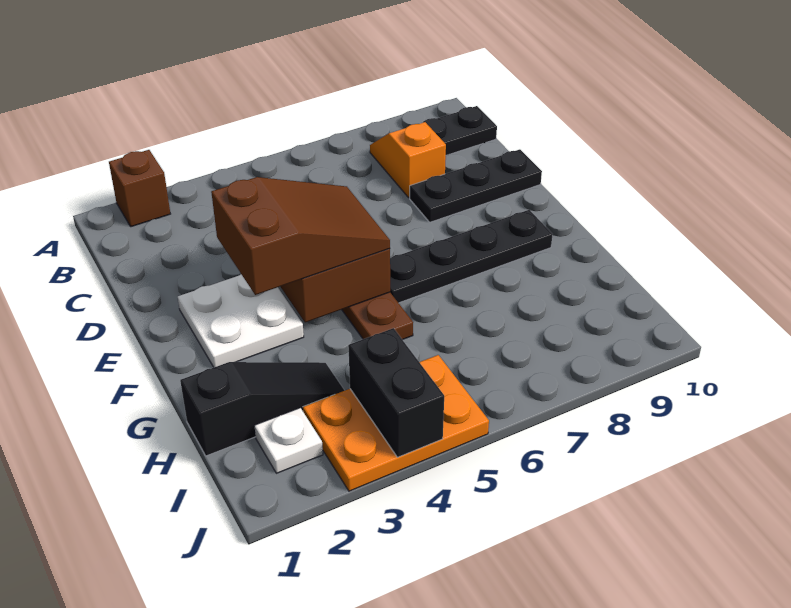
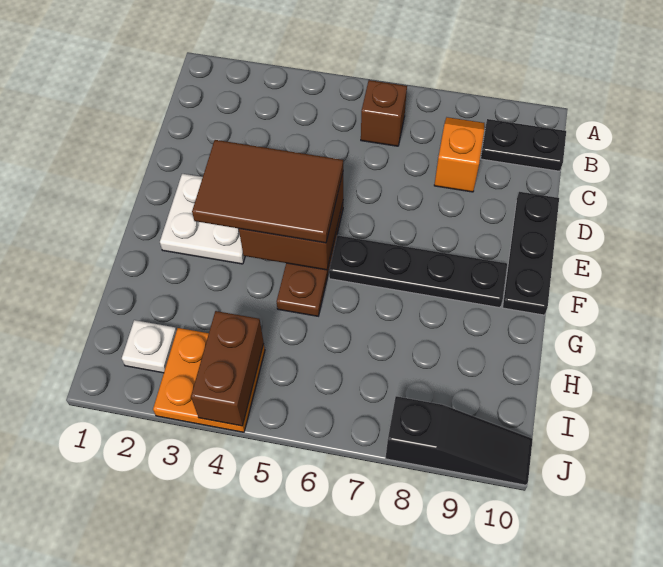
brown 1x1 brick [109,150,170,227] -> brown 1x1 brick moved to [361,80,407,146]
black 1x3 plate [410,149,542,222] -> black 1x3 plate turned to [502,192,559,315]
brown 2x3 slope [211,177,390,295] -> brown 2x3 tile [192,140,343,243]
black 1x3 slope [180,362,345,456] -> black 1x3 slope moved to [385,396,533,485]
orange 2x3 plate [303,355,489,491] -> orange 2x2 plate [153,328,265,432]
black 1x2 brick [348,328,444,457] -> brown 1x2 brick [191,311,264,426]

